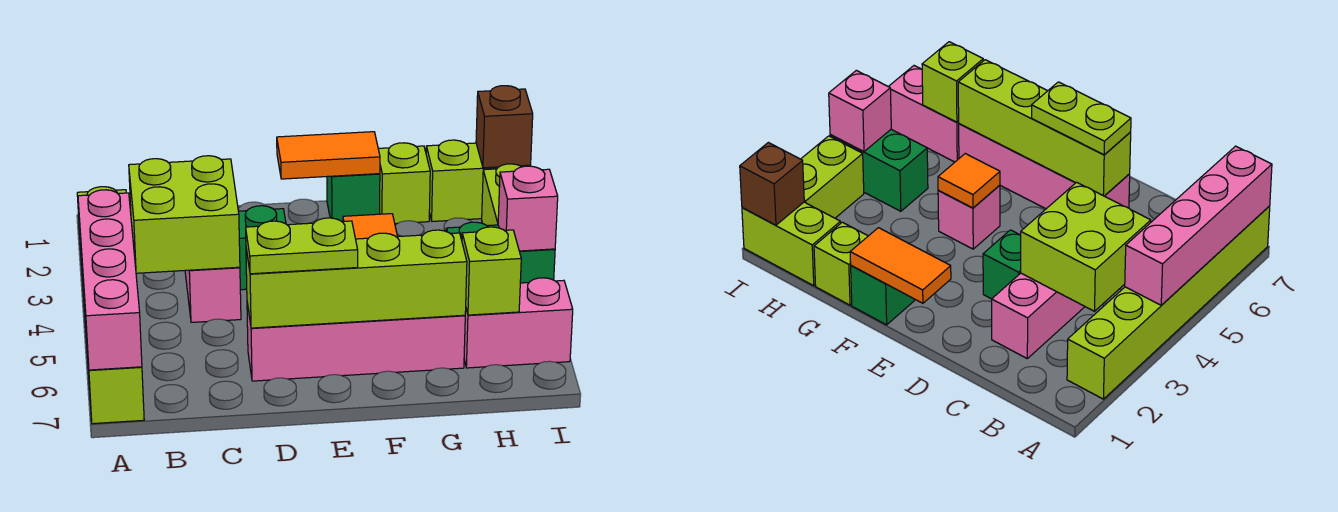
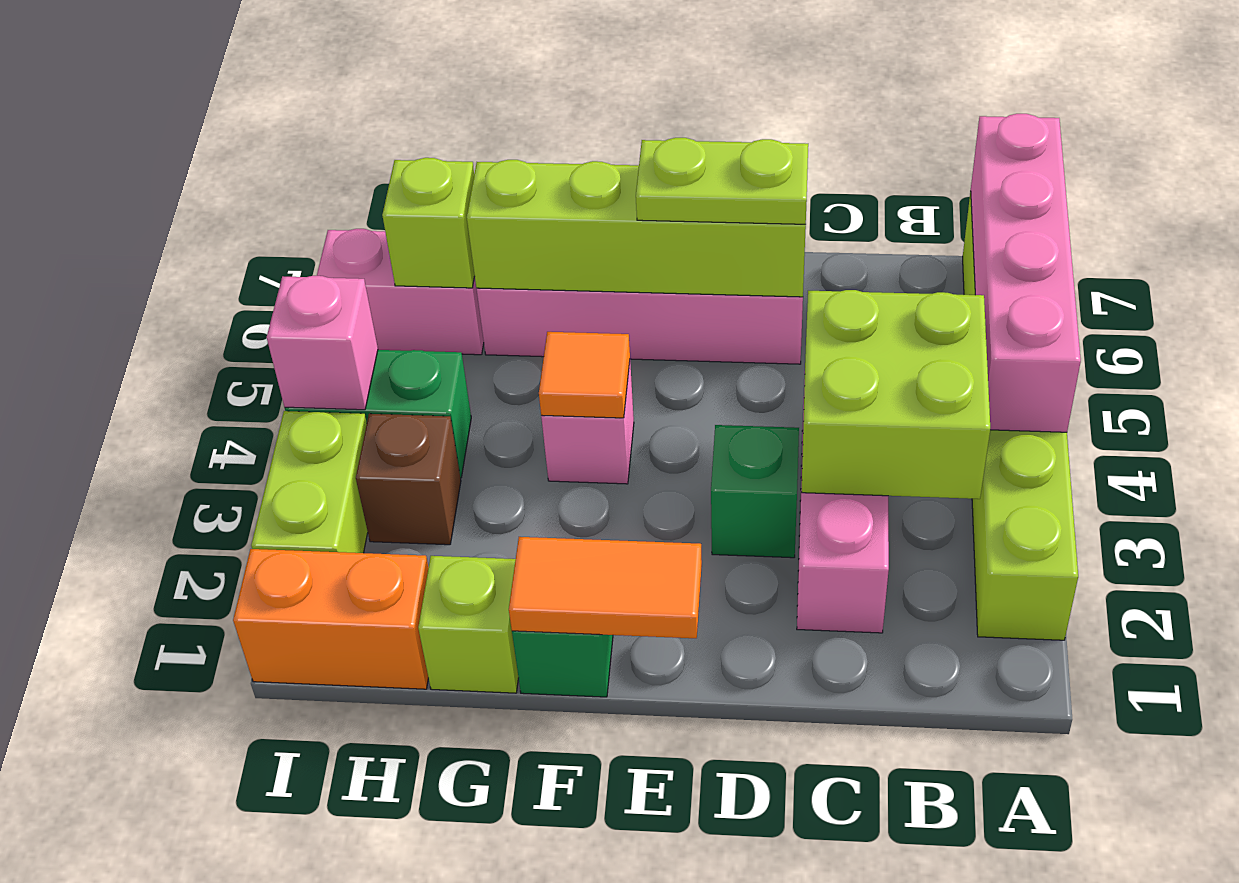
lime 1x2 brick [426,140,530,221] -> orange 1x2 brick [233,549,429,689]
brown 1x1 brick [476,86,533,168] -> brown 1x1 brick moved to [356,414,461,545]

